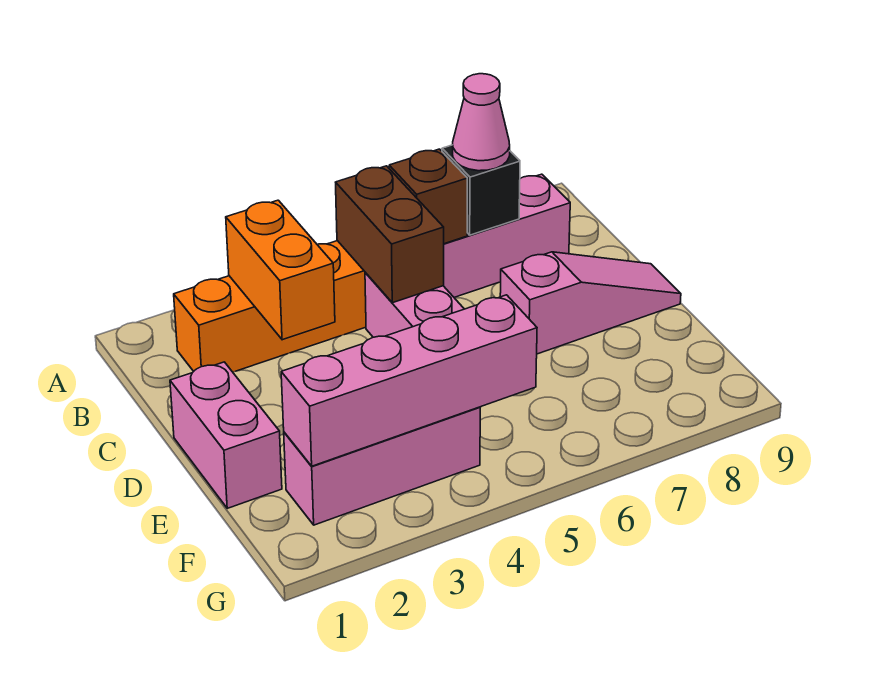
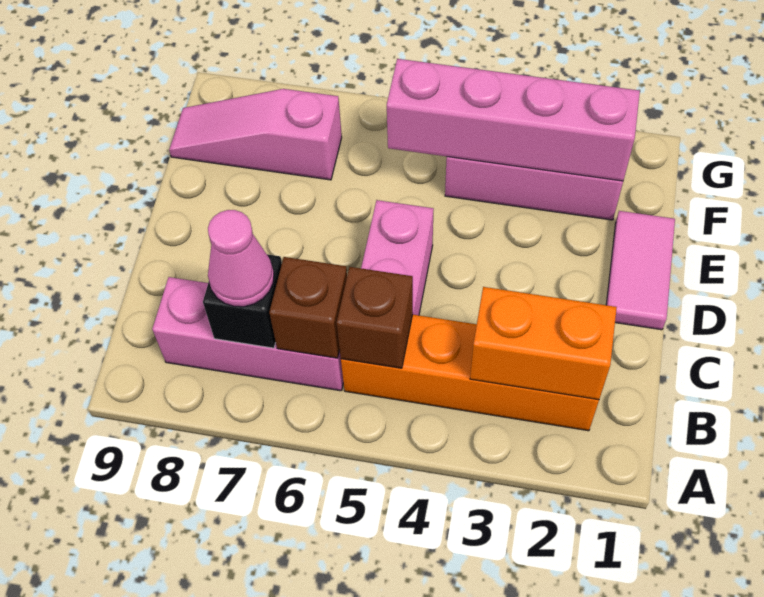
orange 1x2 brick [226,200,335,340] -> orange 1x2 brick turned to [470,287,617,400]
brown 1x2 brick [336,166,444,303] -> brown 1x1 brick [337,267,413,368]
pink 1x2 brick [170,362,282,508] -> pink 1x2 tile [606,211,675,330]
pink 1x3 slope [500,252,681,354] -> pink 1x3 slope moved to [169,89,342,180]

